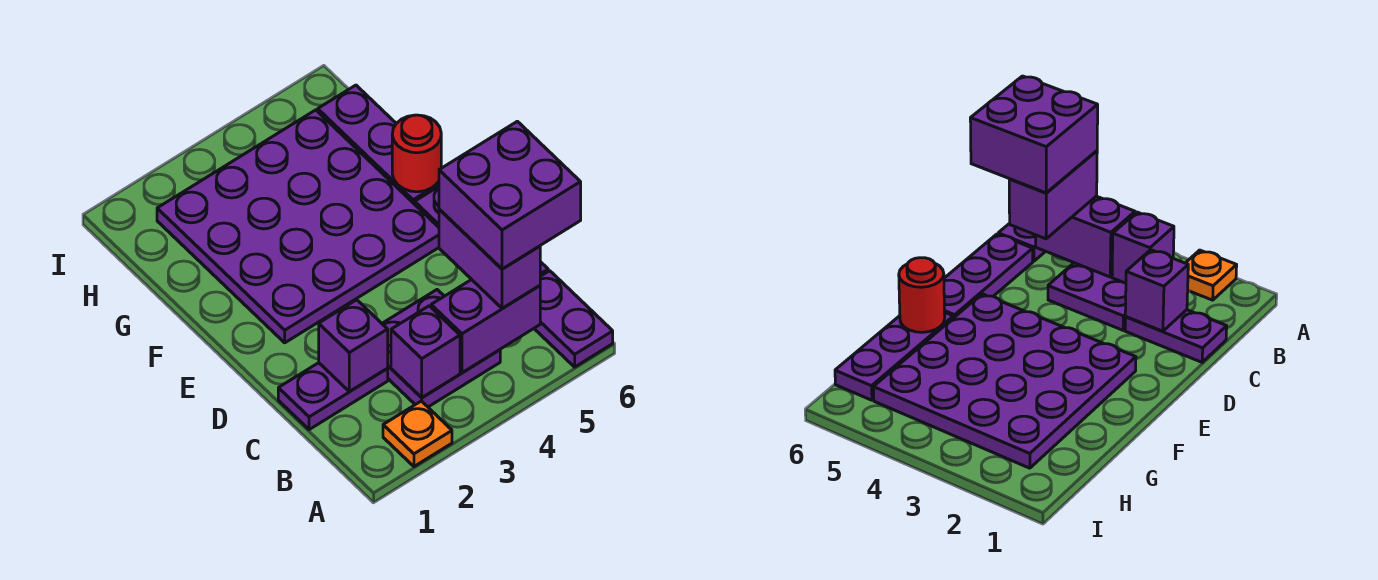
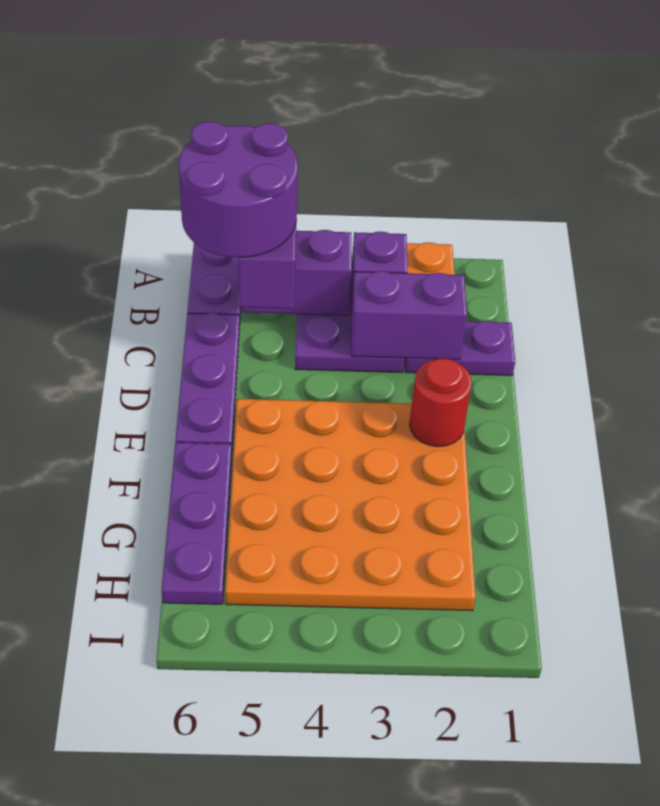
purple 2x2 brick [439,121,581,269] -> purple 2x2 round brick [179,121,298,258]
purple 1x1 brick [319,300,388,391] -> purple 1x2 brick [351,271,467,359]
purple 4x4 plate [157,110,439,343] -> orange 4x4 plate [225,399,476,611]
red 1x1 round brick [392,115,441,192] -> red 1x1 round brick moved to [409,358,472,447]

